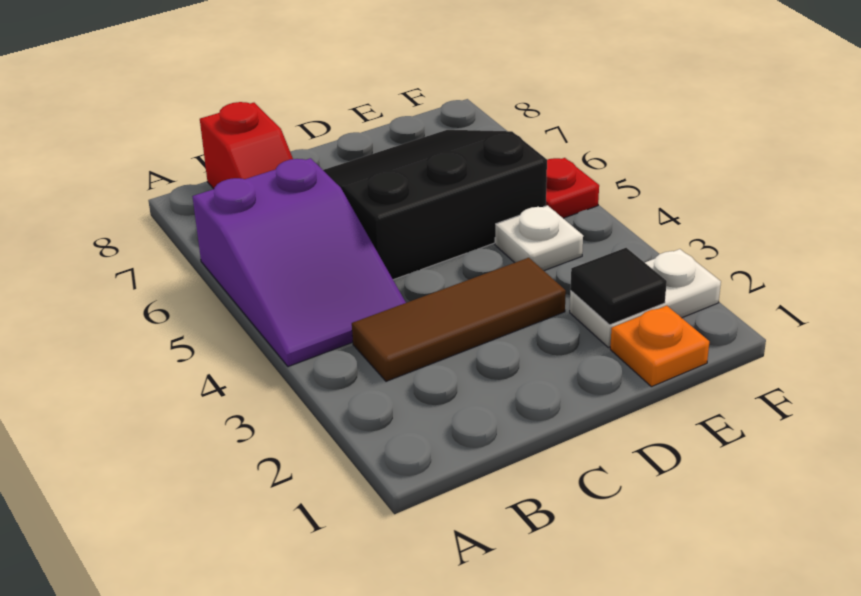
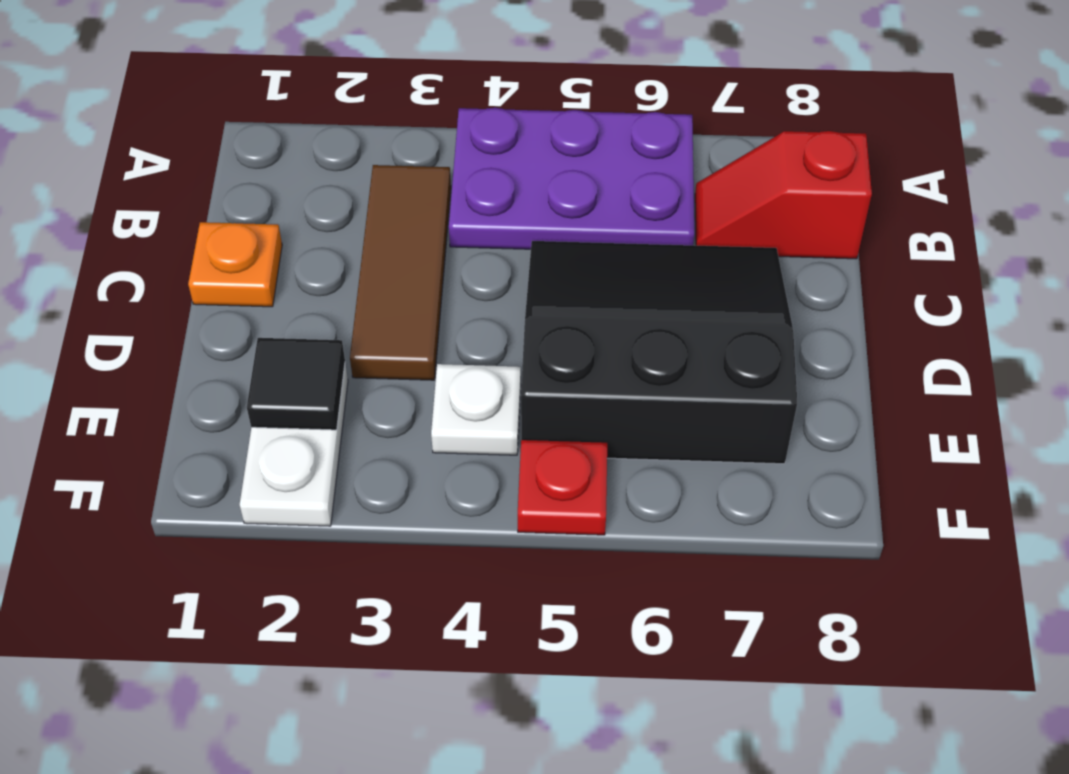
purple 2x3 slope [192,158,406,367] -> purple 2x3 plate [449,108,694,249]
black 3x3 slope [323,130,547,280] -> black 3x3 slope turned to [521,241,797,464]
orange 1x1 plate [610,306,709,387] -> orange 1x1 plate moved to [188,222,282,307]

